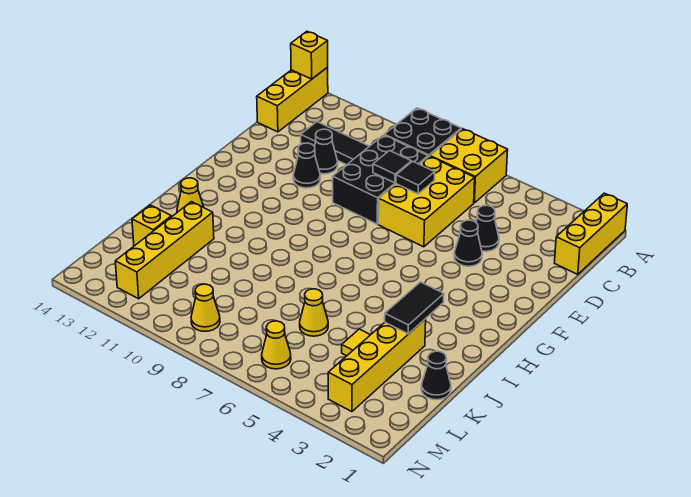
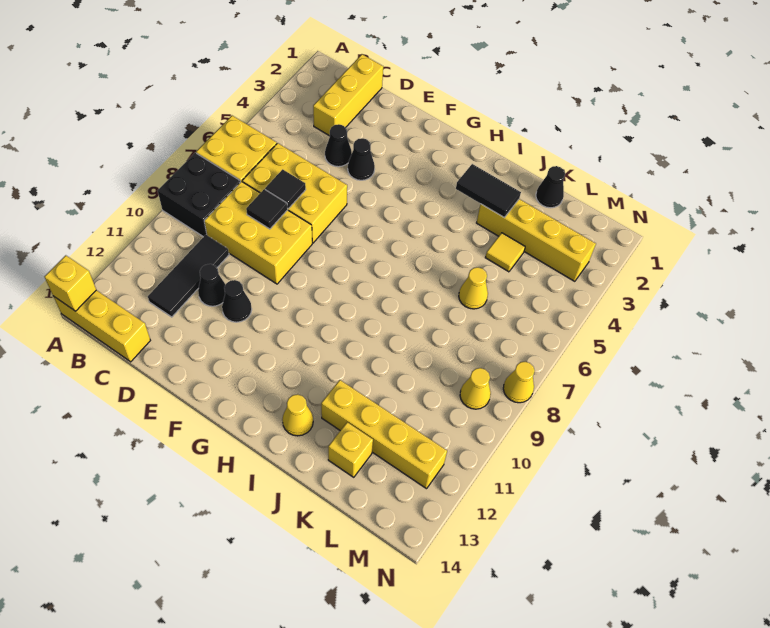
yellow 1x3 brick [555,193,627,274] -> yellow 1x3 brick turned to [313,54,383,136]
black 2x3 brick [333,135,428,224] -> yellow 2x3 brick [204,181,312,284]
yellow 1x1 cone [262,321,291,369] -> yellow 1x1 cone moved to [503,362,535,403]

